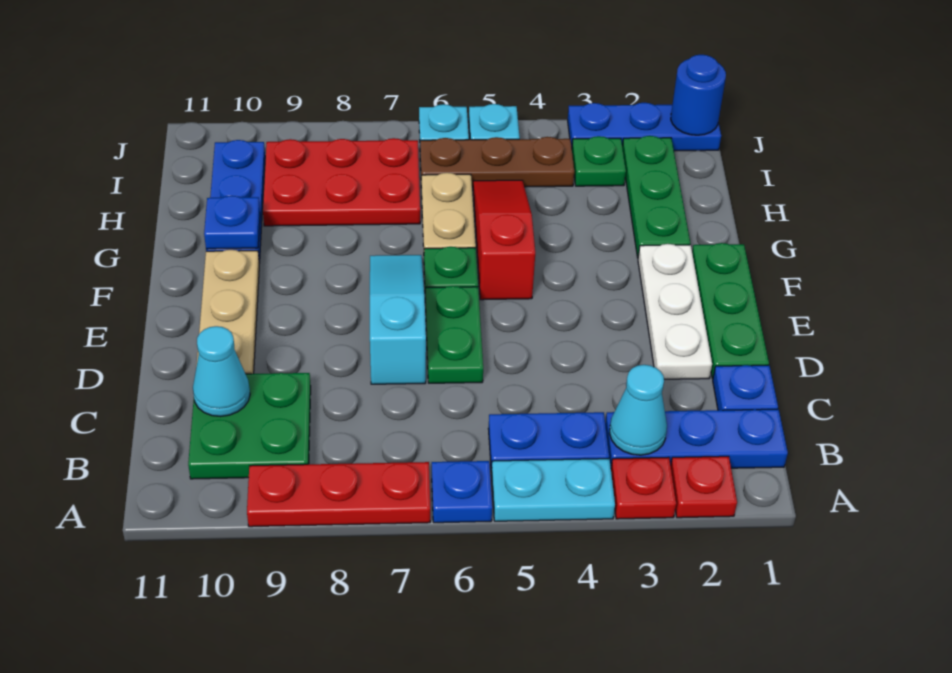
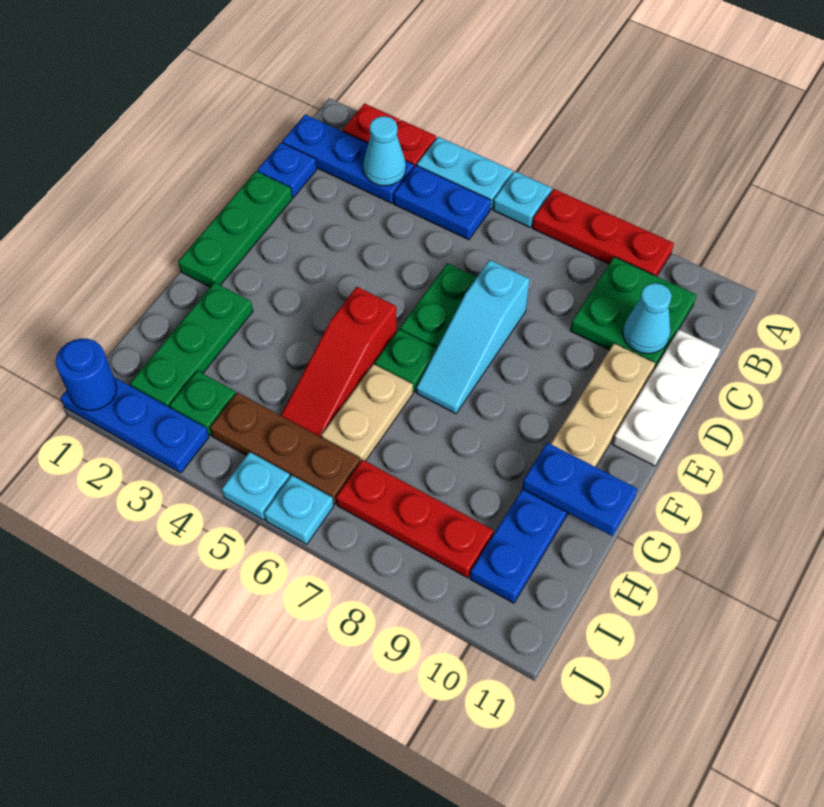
blue 1x1 plate [432,461,492,523] -> cyan 1x1 plate [493,171,552,227]
white 1x3 plate [638,244,712,379] -> white 1x3 plate moved to [612,330,720,466]
blue 1x1 plate [204,196,260,249] -> blue 1x2 plate [522,443,637,536]
red 2x3 plate [263,138,420,226] -> red 1x3 plate [336,460,493,578]

